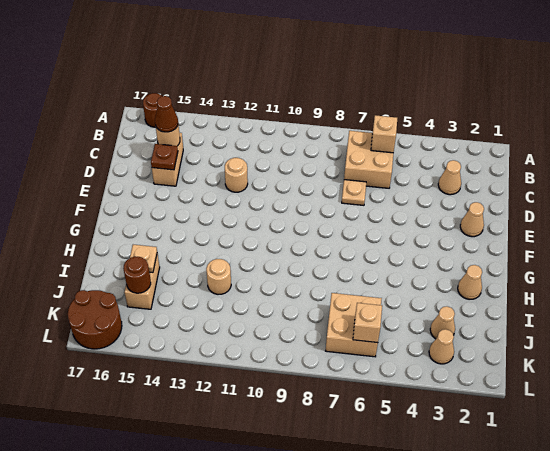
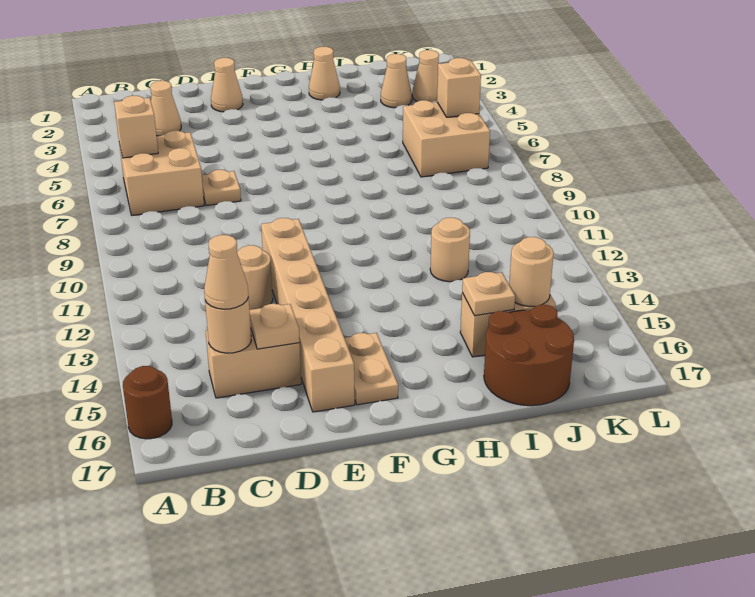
brown 1x1 cone [155,96,178,132] -> tan 1x1 cone [204,235,248,309]
brown 1x1 plate [151,144,178,170] -> tan 1x1 plate [250,304,300,349]
none -> tan 1x6 brick [261,218,355,412]
none -> tan 1x2 plate [344,333,398,405]
brown 1x1 round brick [123,257,151,293] -> tan 1x1 round brick [509,237,554,307]
brown 2x2 round brick [68,290,122,349] -> brown 2x2 round brick moved to [484,305,574,406]

